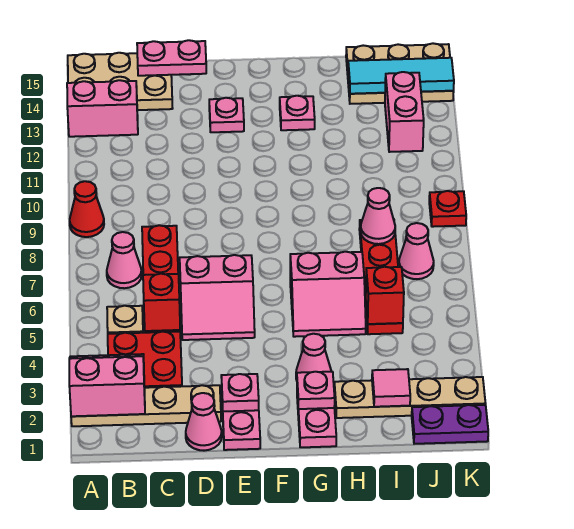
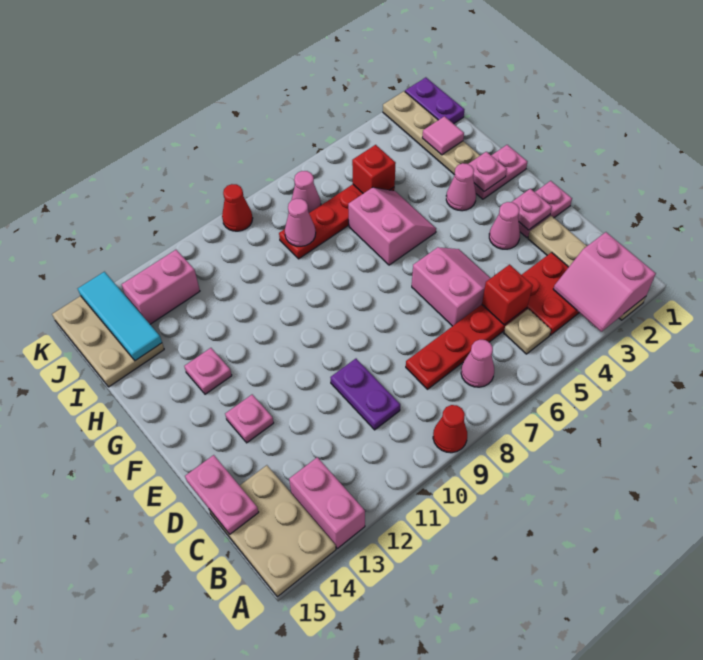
none -> purple 1x2 plate [330,359,400,430]
pink 1x1 cone [186,393,222,451] -> pink 1x1 cone moved to [489,202,520,249]
red 1x1 plate [429,191,466,227] -> red 1x1 cone [222,184,253,231]

